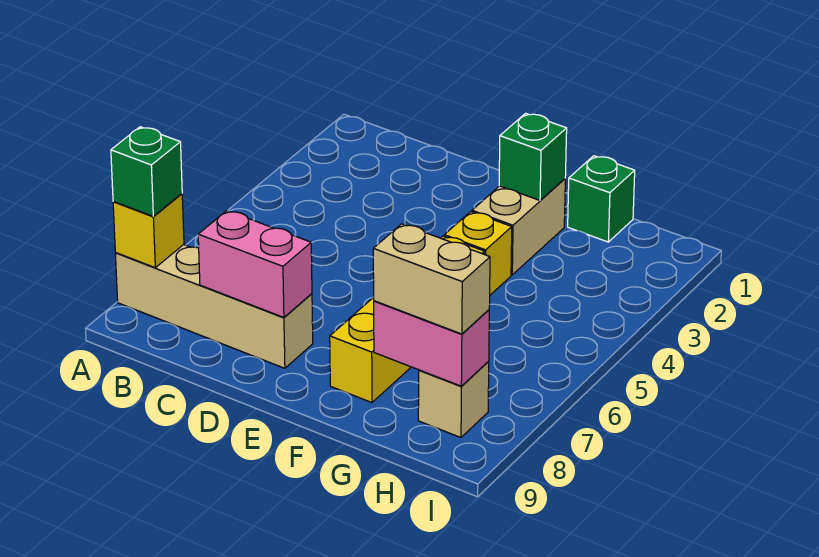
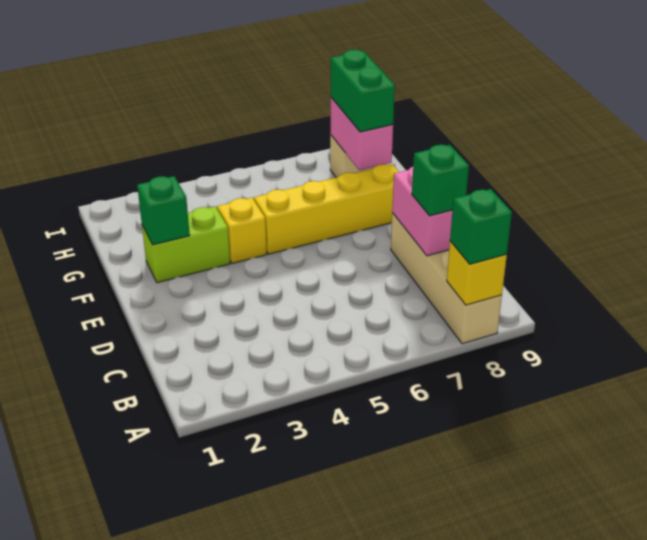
tan 1x2 brick [472,179,565,275] -> lime 1x2 brick [142,207,230,283]
green 1x1 brick [568,156,635,242] -> green 1x1 brick moved to [412,145,469,216]
tan 1x2 brick [373,224,490,334] -> green 1x2 brick [331,50,395,132]

